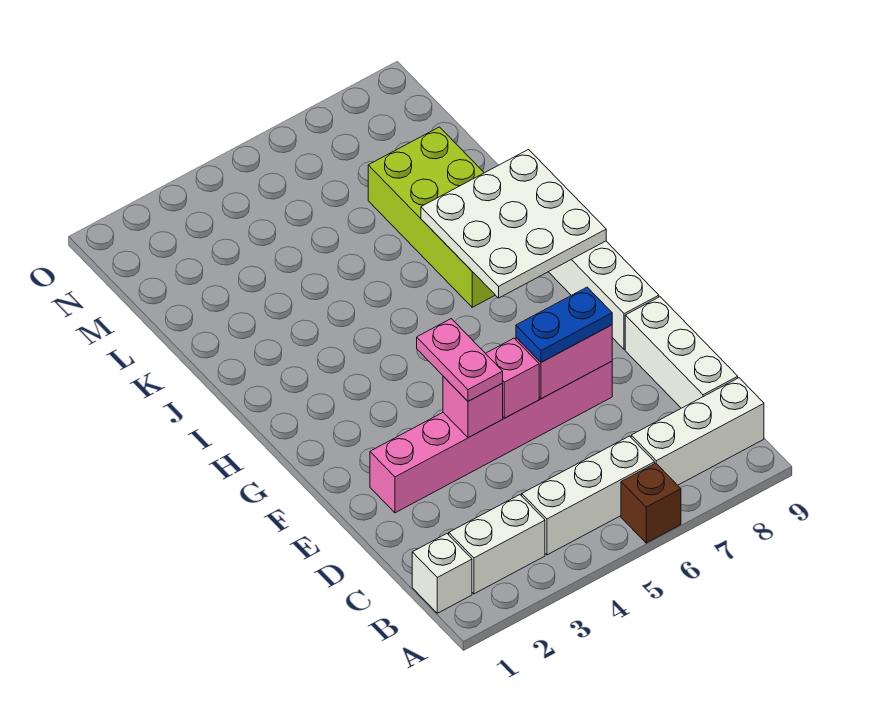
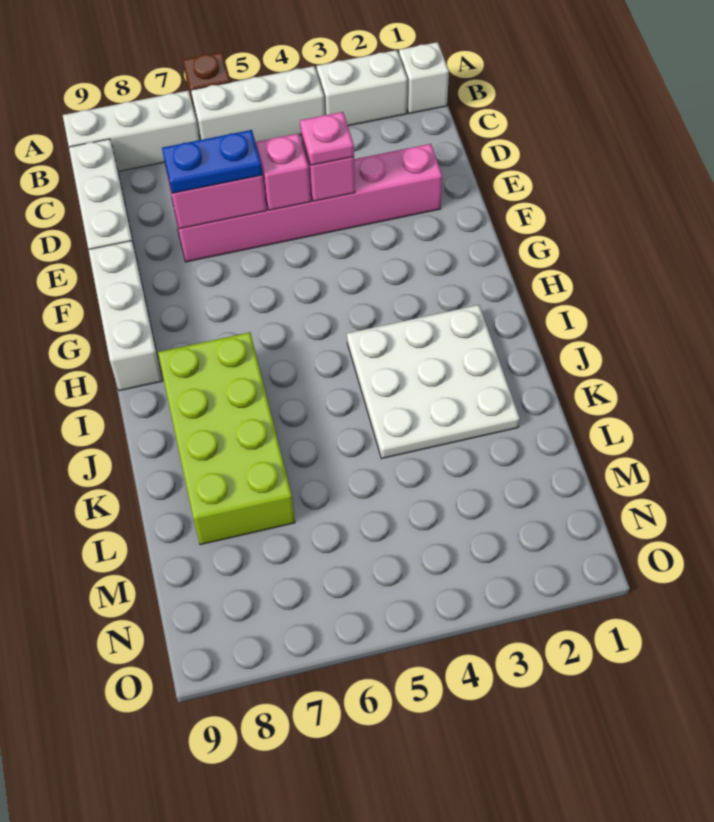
pink 1x2 plate [417,319,503,401] -> pink 1x1 plate [300,112,354,165]
white 3x3 plate [421,150,606,298] -> white 3x3 plate moved to [347,305,520,459]

